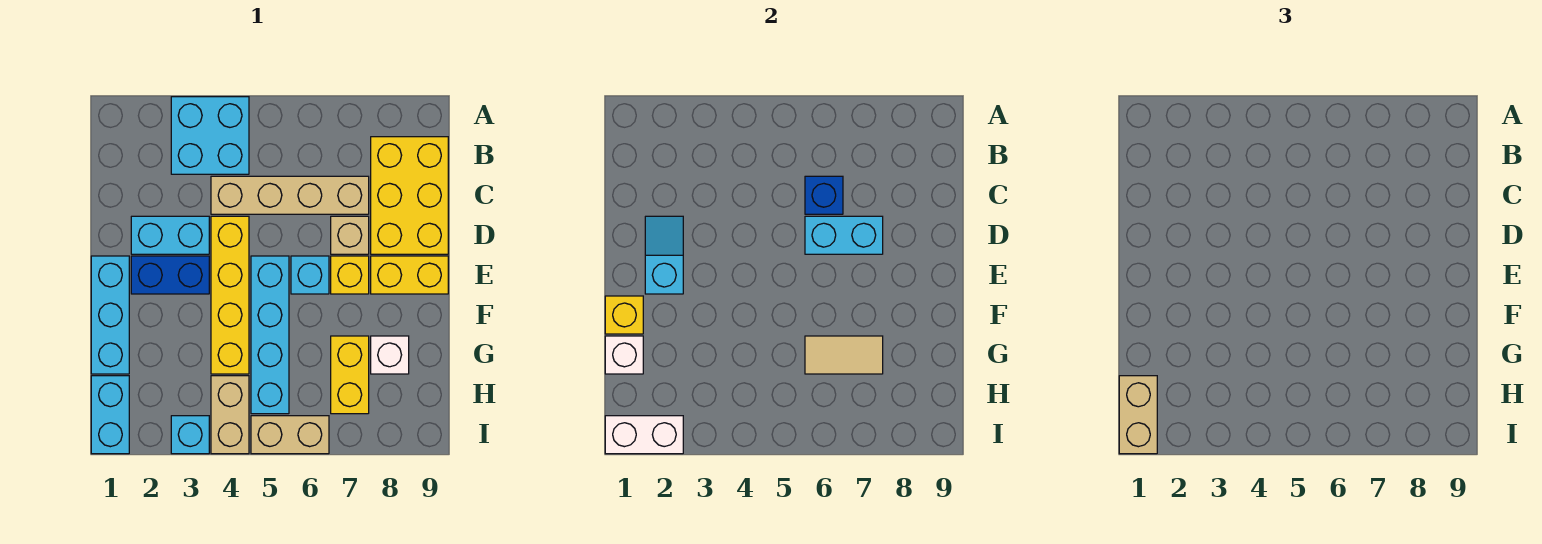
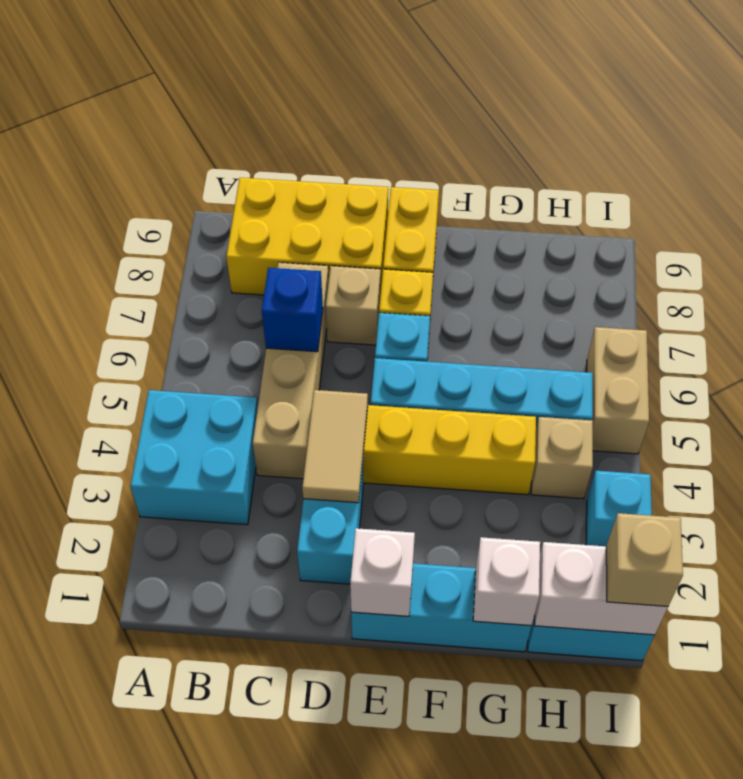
cyan 1x2 slope [645,216,683,294] -> none
cyan 1x2 brick [805,216,883,254] -> none
blue 1x2 brick [131,256,209,294] -> none
yellow 1x1 brick [605,296,643,334] -> none
tan 1x2 tile [805,336,883,374] -> tan 1x2 tile moved to [302,390,368,503]
yellow 1x2 brick [331,336,369,414] -> none
white 1x1 brick [371,336,409,374] -> white 1x1 brick moved to [350,528,415,616]
tan 1x2 brick [1119,376,1157,454] -> tan 1x1 brick [606,513,683,606]
tan 1x2 brick [211,376,249,454] -> tan 1x1 brick [531,417,593,499]
white 1x2 brick [605,416,683,454] -> white 1x2 brick turned to [535,542,668,635]

